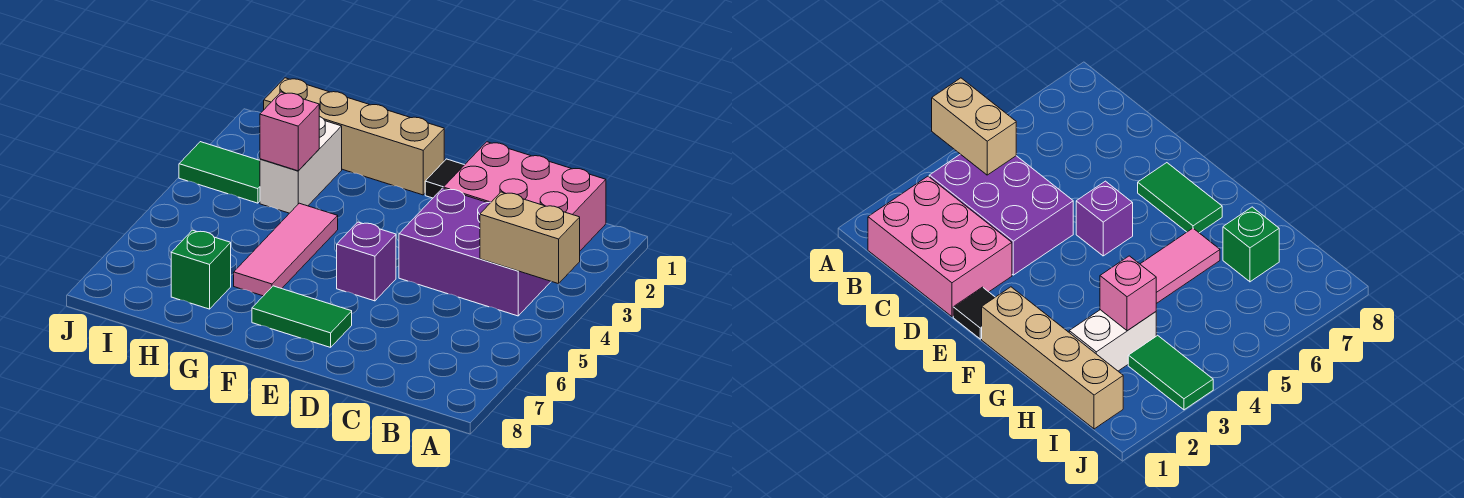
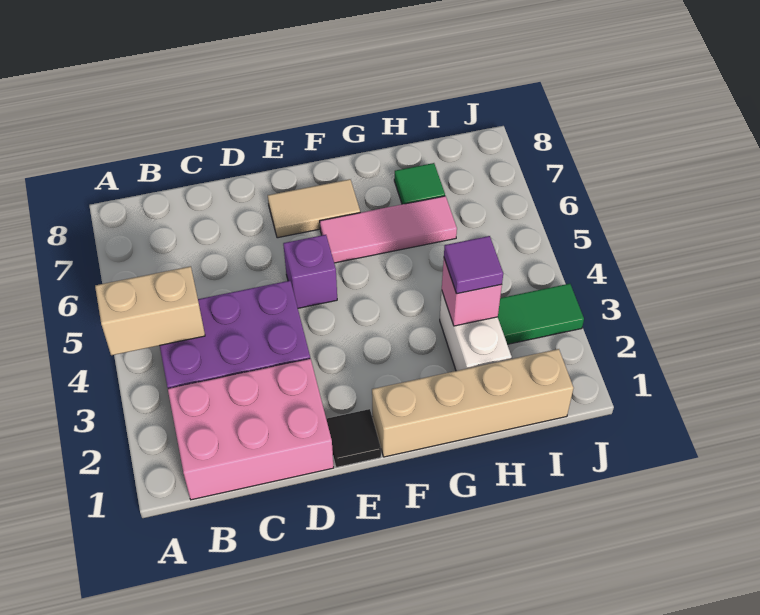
green 1x2 tile [252,286,352,347] -> tan 1x2 tile [268,179,360,238]
pink 1x3 tile [234,203,338,296] -> pink 1x3 tile turned to [320,196,457,263]
none -> purple 1x1 tile [444,236,503,294]
green 1x1 brick [171,230,231,309] -> green 1x1 tile [394,163,445,204]

